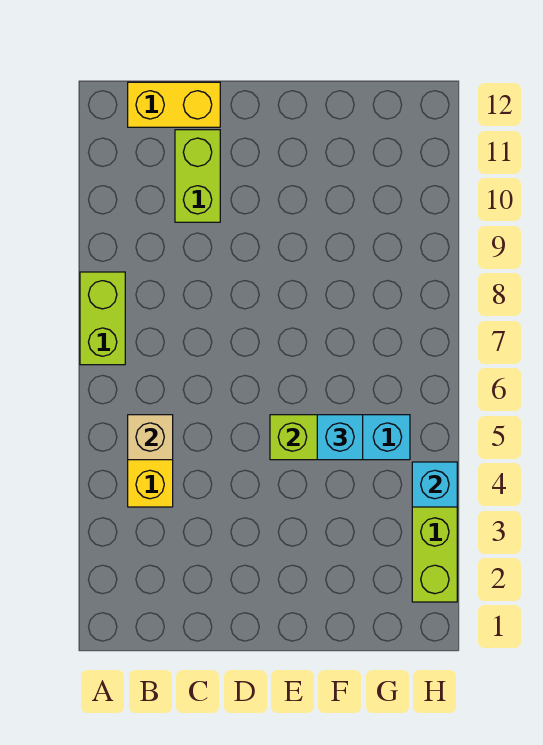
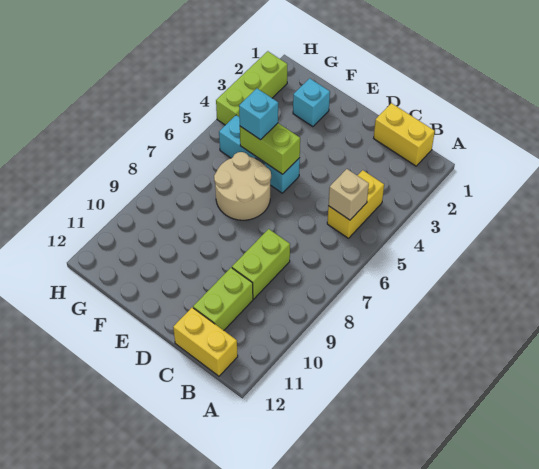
lime 1x2 brick [80,272,125,365] -> lime 1x2 brick moved to [232,229,290,299]
none -> yellow 1x2 brick [374,103,435,166]
none -> tan 2x2 round brick [214,152,271,220]
cyan 1x1 brick [412,462,457,507] -> cyan 1x1 brick moved to [293,78,330,127]

